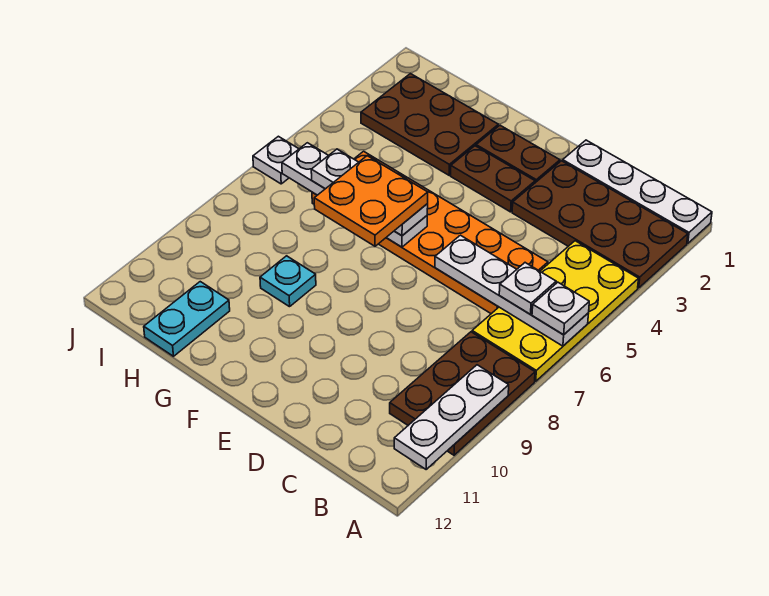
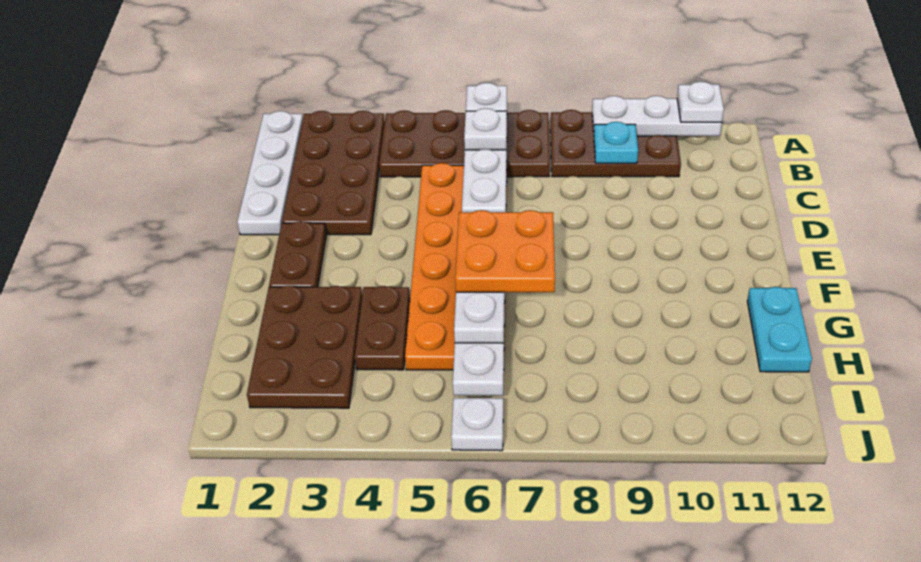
yellow 2x4 plate [472,241,638,381] -> brown 2x4 plate [379,110,550,177]
none -> white 1x1 plate [677,82,724,122]
brown 1x2 plate [451,146,535,212] -> brown 1x2 plate moved to [355,286,410,370]
cyan 1x1 plate [260,256,316,307] -> cyan 1x1 plate moved to [594,122,638,163]
cyan 1x2 plate [144,282,230,356] -> cyan 1x2 plate turned to [747,287,812,372]

